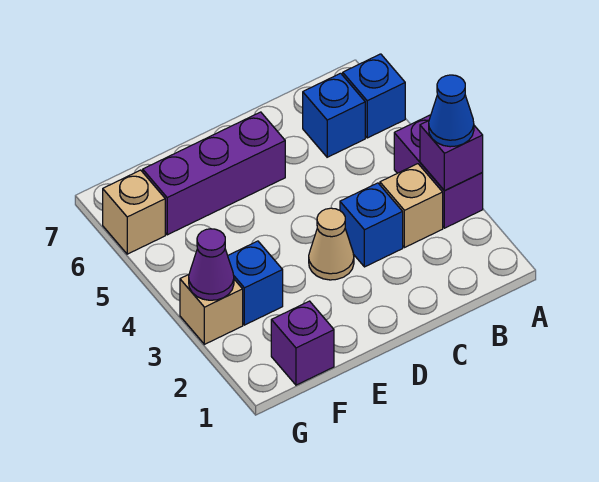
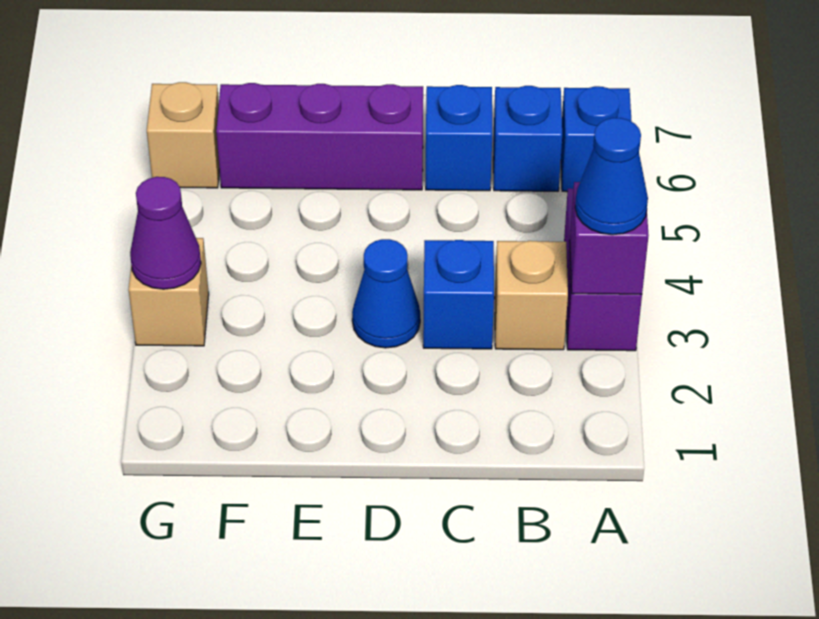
tan 1x1 cone [309,208,354,280] -> blue 1x1 cone [352,239,420,348]
purple 1x1 brick [271,301,334,385] -> none
blue 1x1 brick [228,241,283,325] -> blue 1x1 brick moved to [426,85,492,191]

